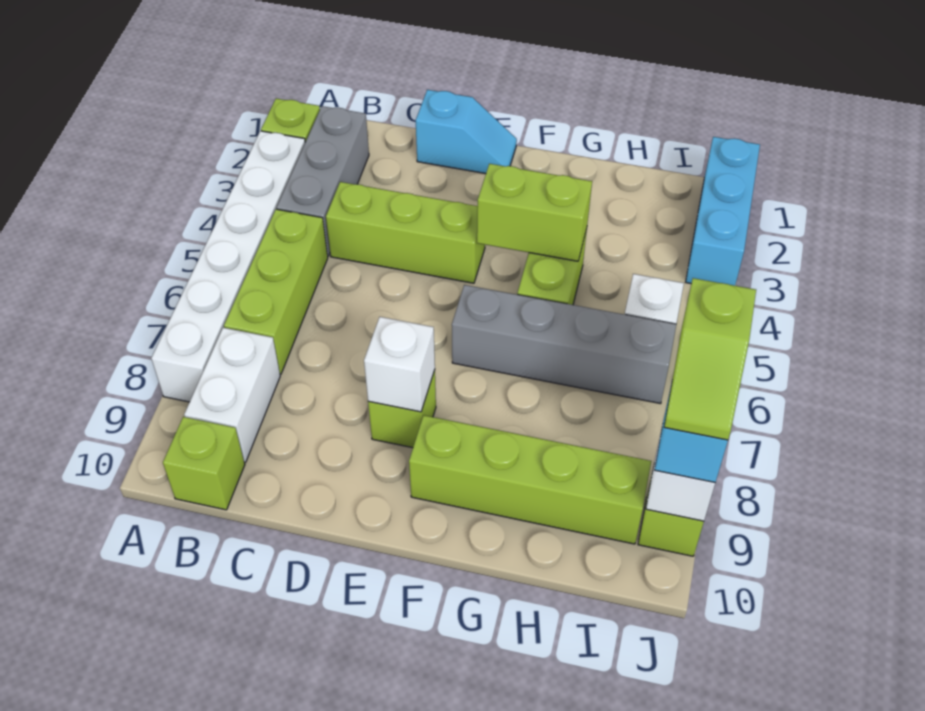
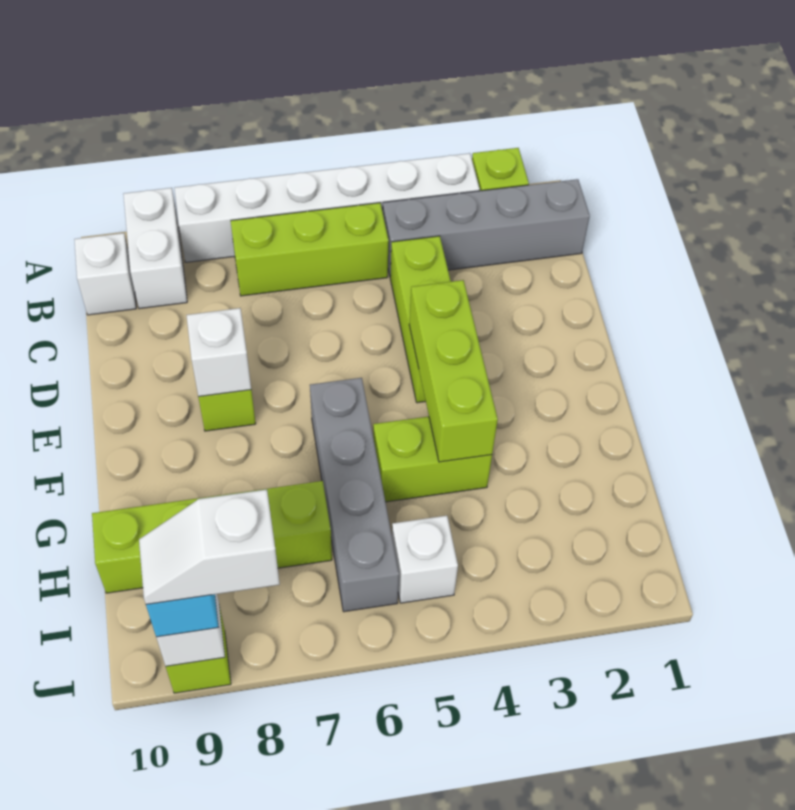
grey 1x3 brick [277,106,369,256] -> grey 1x4 brick [383,179,590,275]
white 1x2 brick [184,328,280,462] -> white 1x2 brick turned to [123,188,187,309]
lime 1x1 brick [163,417,245,510] -> white 1x1 brick [74,233,136,315]
cyan 1x2 slope [416,90,517,174] -> none
lime 1x2 brick [477,164,592,261] -> lime 1x3 brick [409,280,498,462]
lime 1x4 brick [409,415,651,544] -> lime 1x4 brick turned to [92,481,332,593]
cyan 1x3 brick [686,137,760,286] -> none
lime 1x2 slope [664,278,756,440] -> white 1x2 slope [139,490,280,604]

